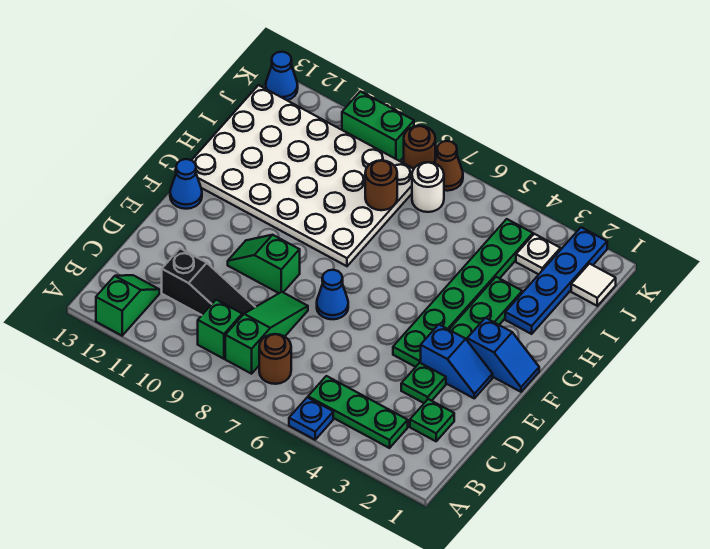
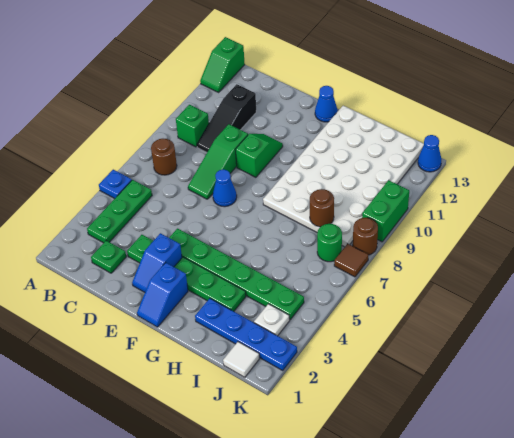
green 1x2 slope [96,275,160,336] -> green 1x2 slope turned to [200,37,245,92]
green 1x3 slope [225,292,308,374] -> green 1x3 slope turned to [188,124,248,199]
white 1x1 round brick [412,162,444,212] -> green 1x1 round brick [317,224,342,262]
brown 1x1 cone [434,141,463,191] -> brown 1x1 tile [334,244,368,277]

